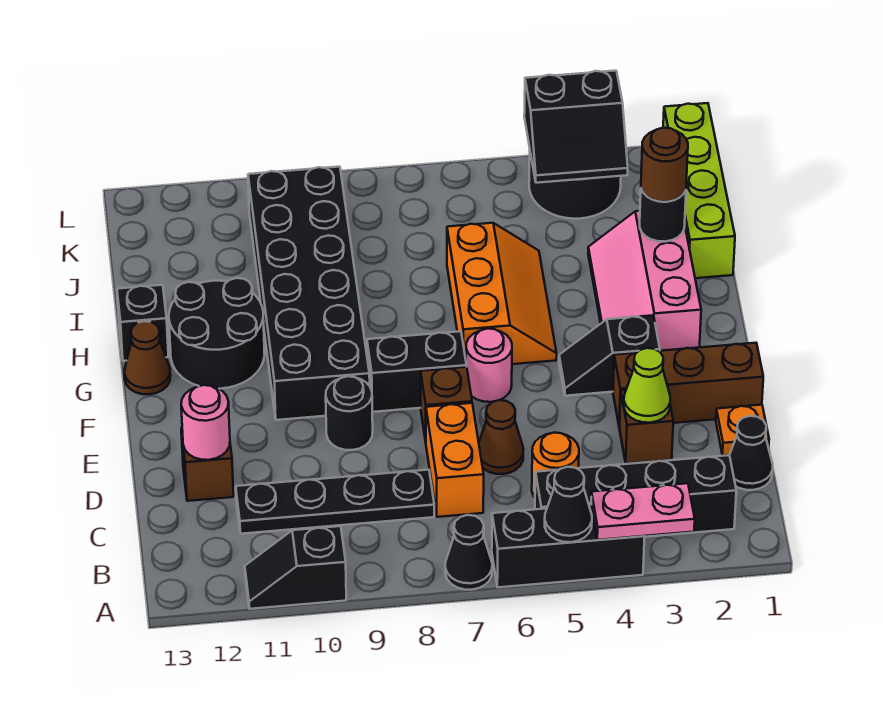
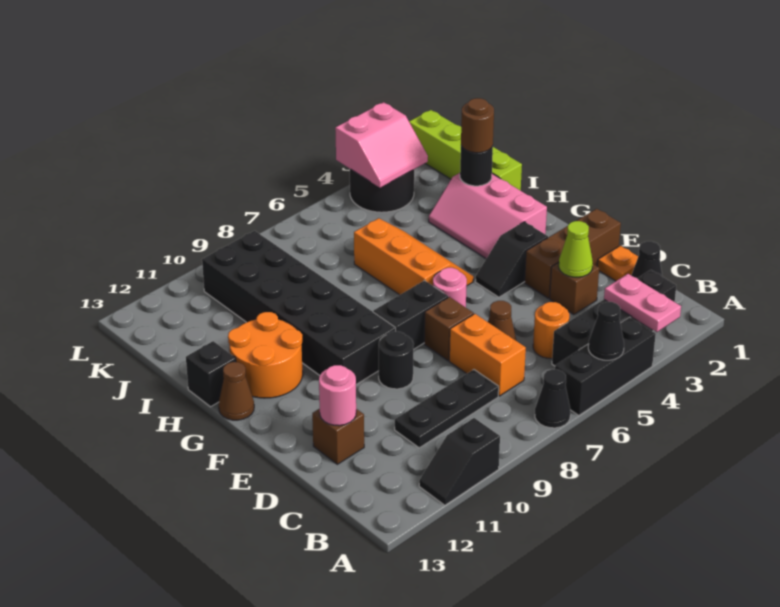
pink 1x2 plate [591,483,695,540] -> pink 1x2 plate turned to [604,274,681,332]
black 1x4 plate [236,470,434,534] -> black 1x3 plate [395,370,499,448]
black 2x2 round brick [169,278,265,389] -> orange 2x2 round brick [228,312,303,398]
black 2x2 slope [524,71,628,183] -> pink 2x2 slope [335,102,428,188]

